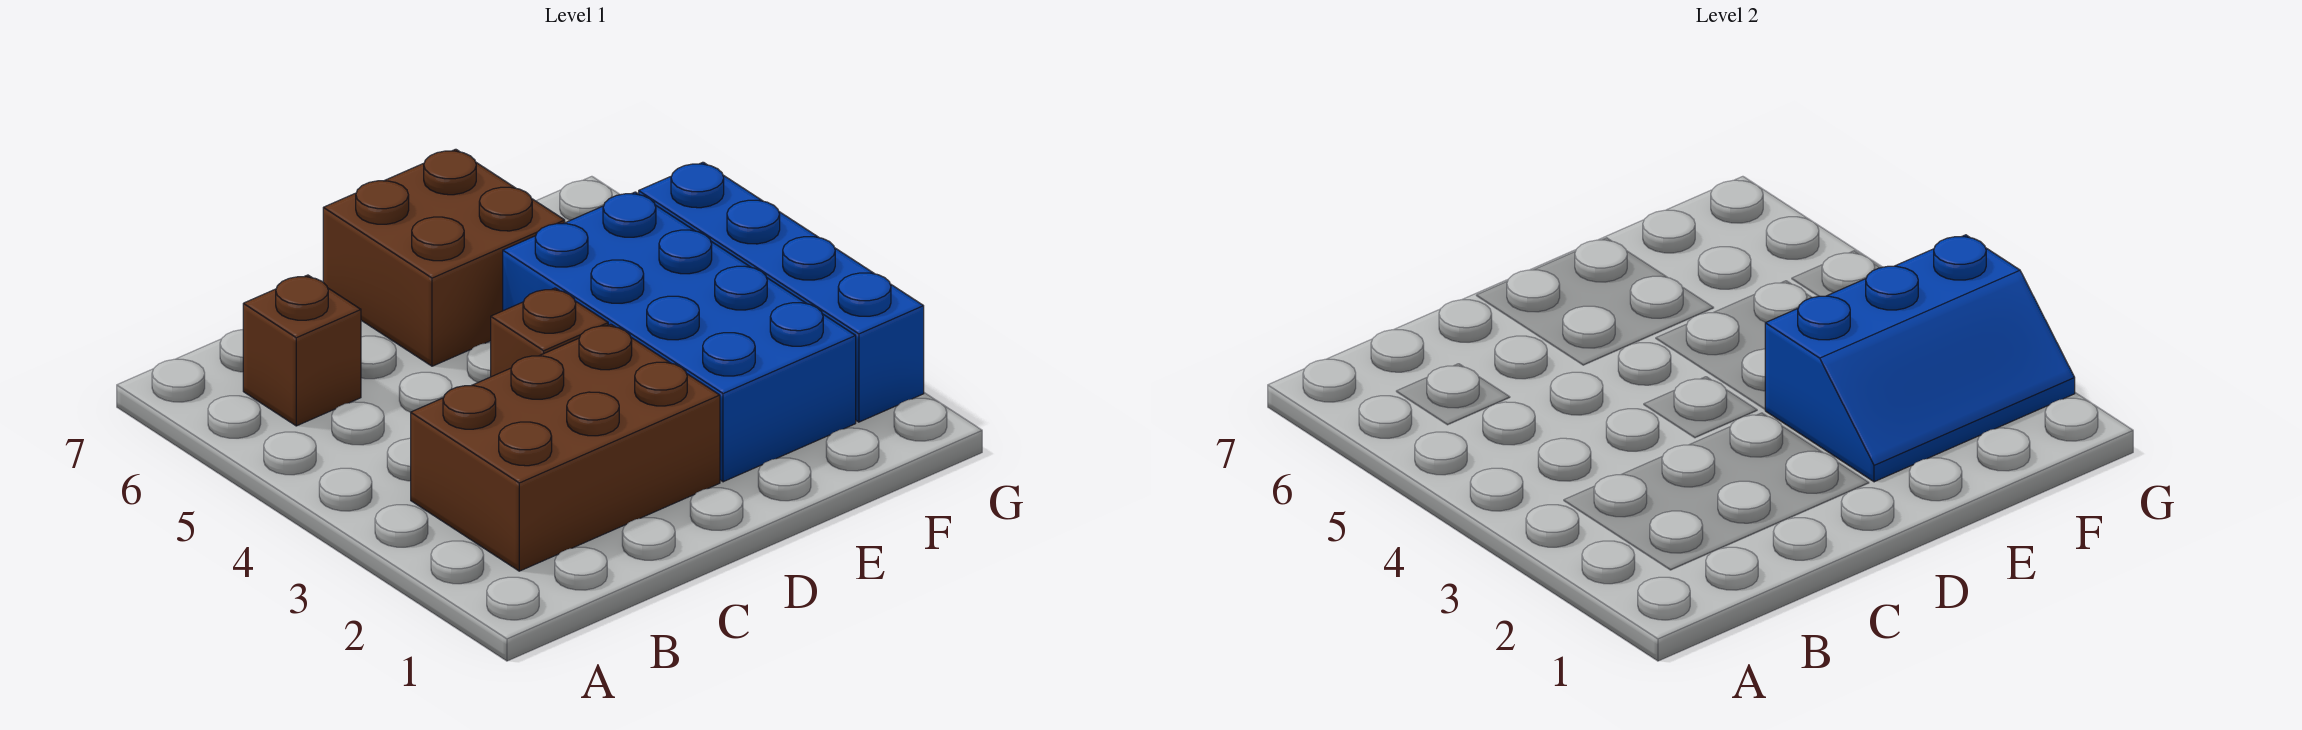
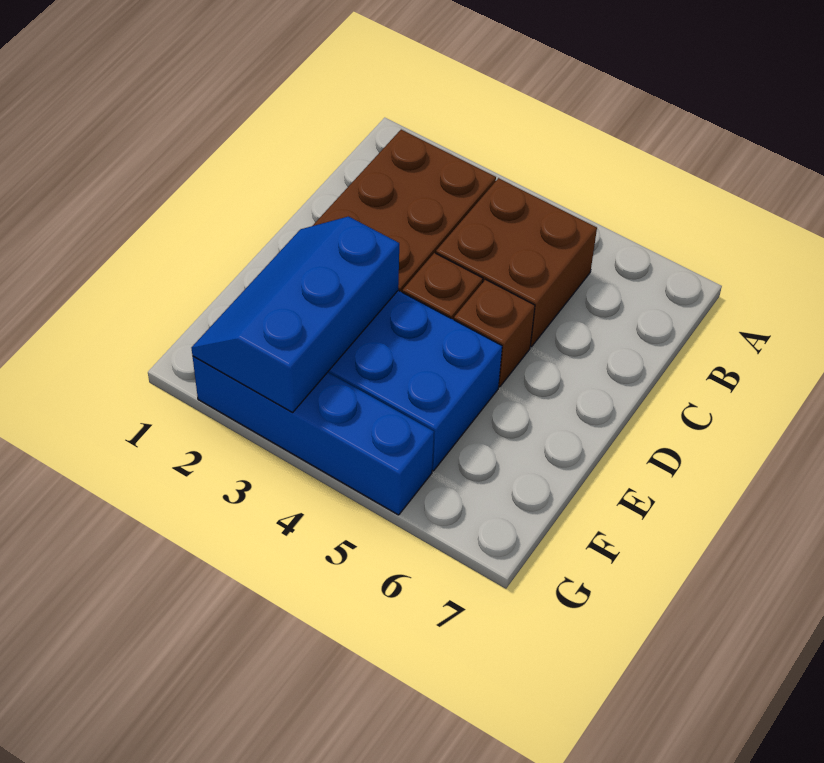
brown 1x1 brick [243,275,361,426] -> brown 1x1 brick moved to [454,279,535,387]
brown 2x2 brick [323,149,565,366] -> brown 2x2 brick moved to [436,178,597,347]

